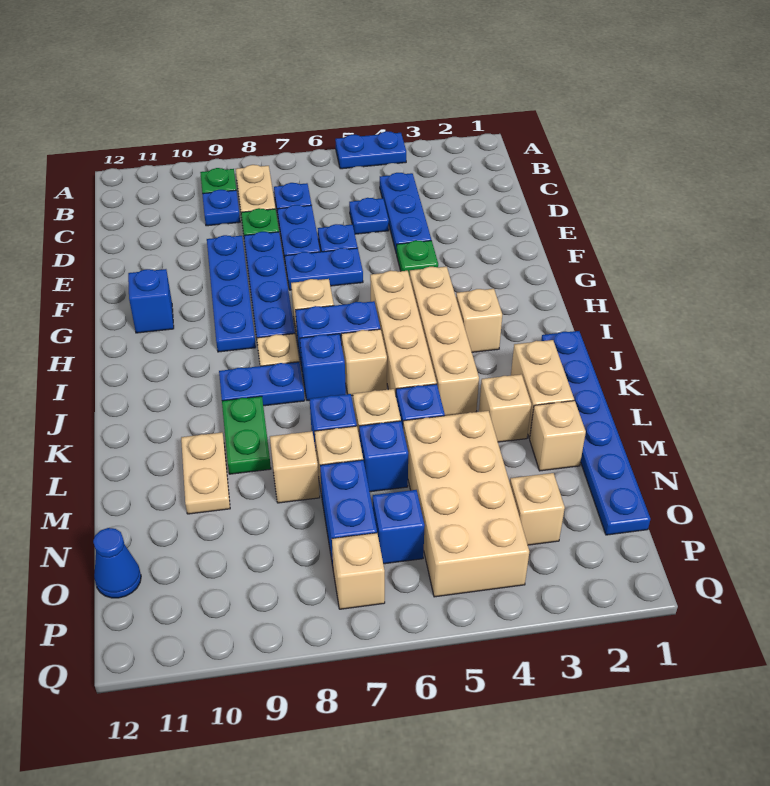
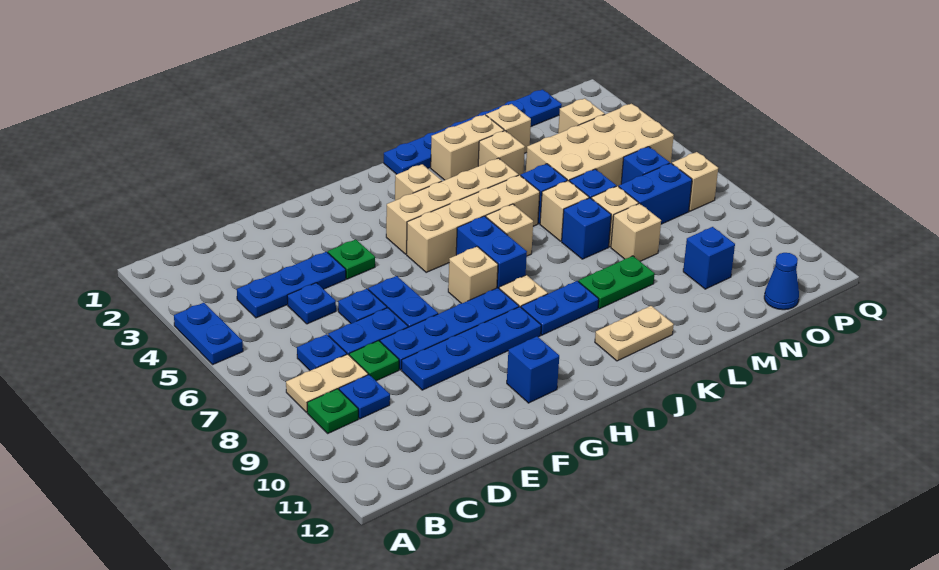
blue 1x1 brick [300,334,346,401] -> blue 1x1 brick moved to [683,227,735,289]
blue 1x2 plate [219,362,305,406] -> blue 1x2 plate turned to [521,281,599,335]
tan 1x2 plate [181,432,230,514] -> tan 1x2 plate moved to [595,306,674,361]

